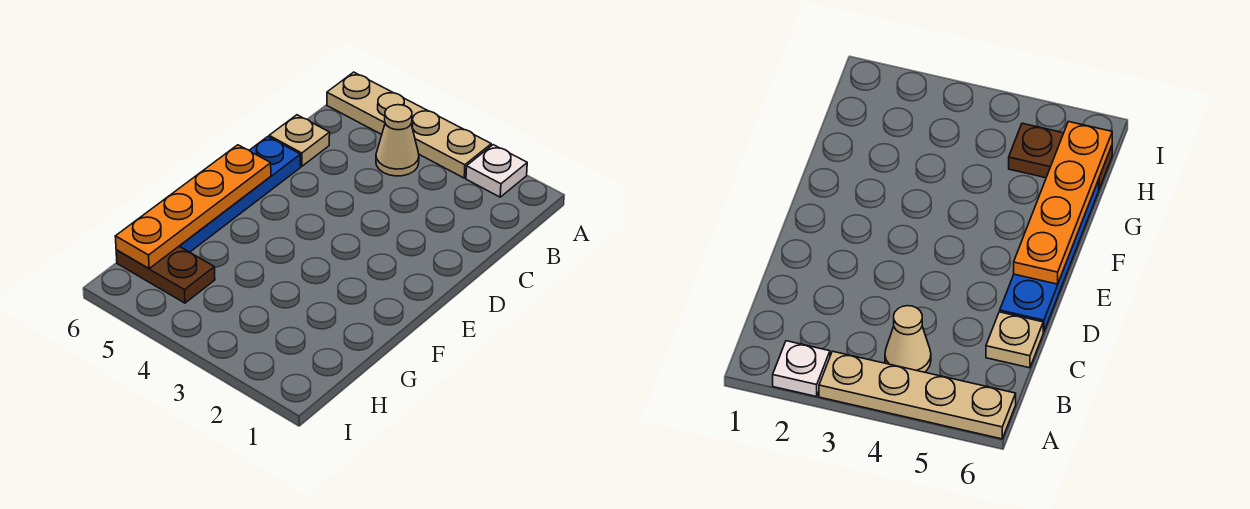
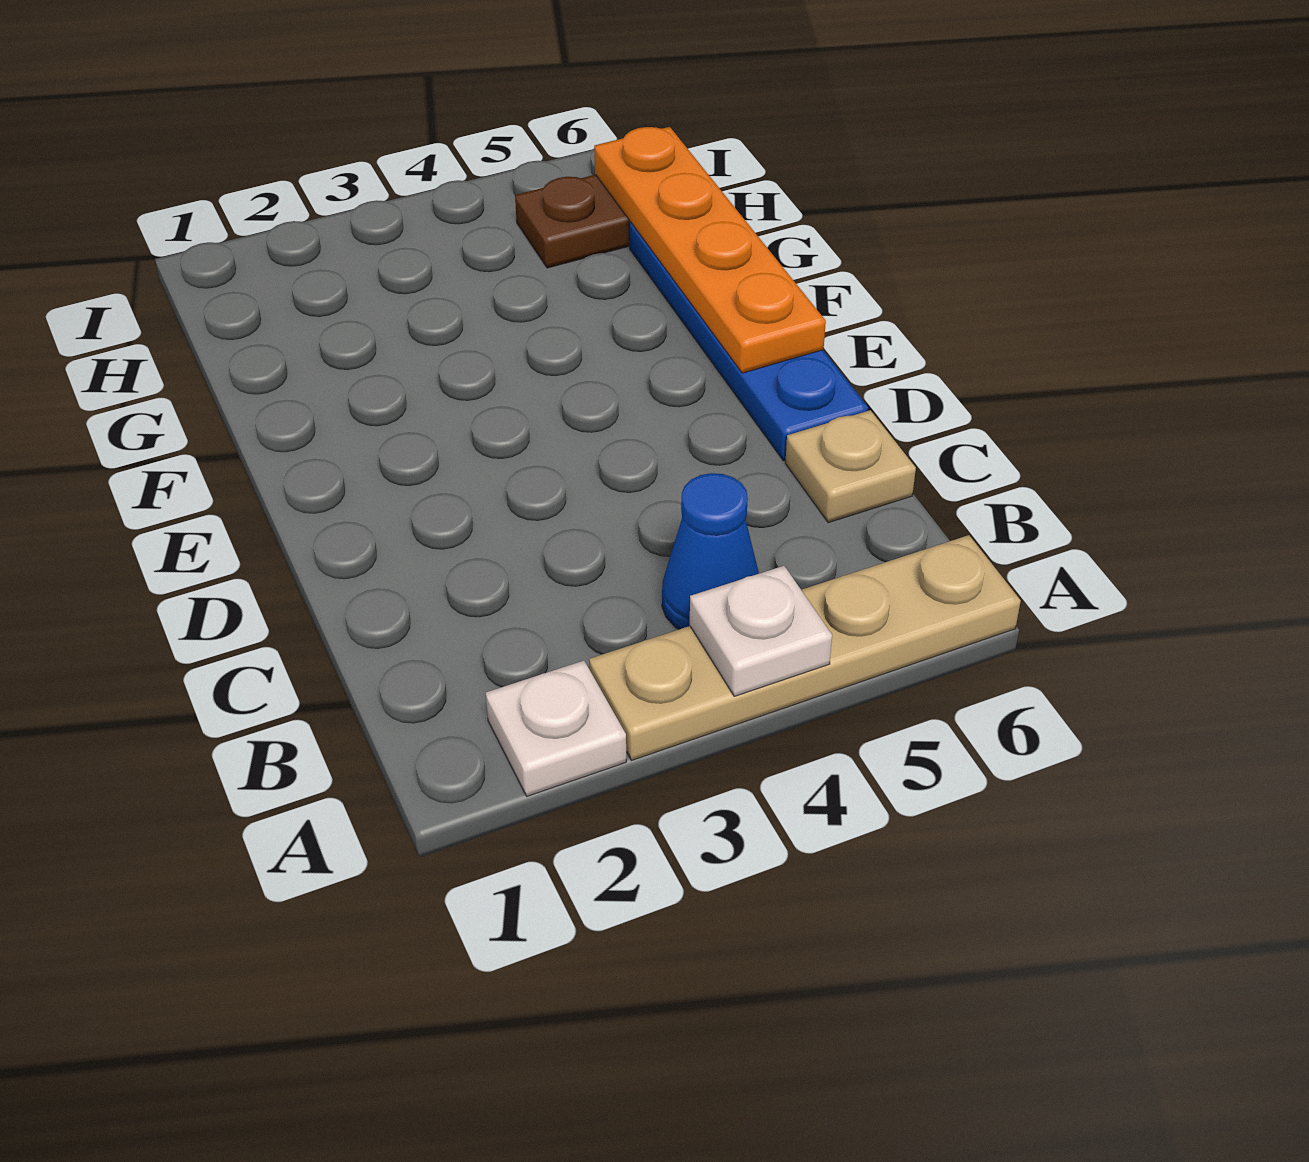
none -> white 1x1 plate [690,566,832,696]
tan 1x1 cone [376,105,419,176] -> blue 1x1 cone [662,473,759,629]

